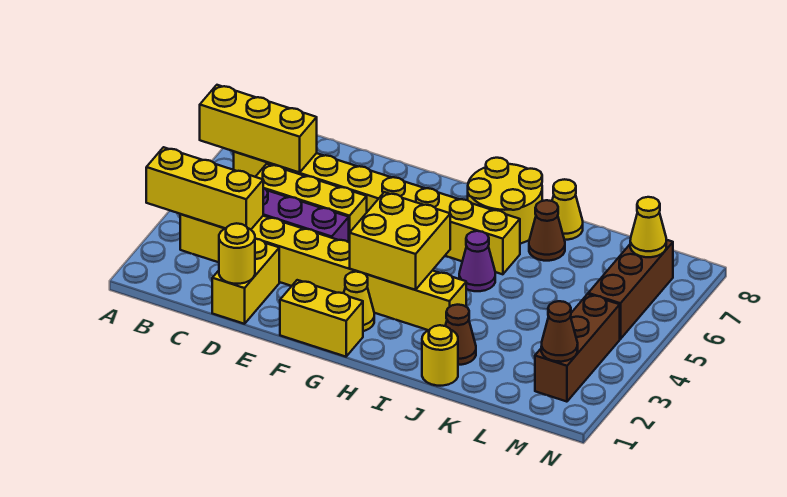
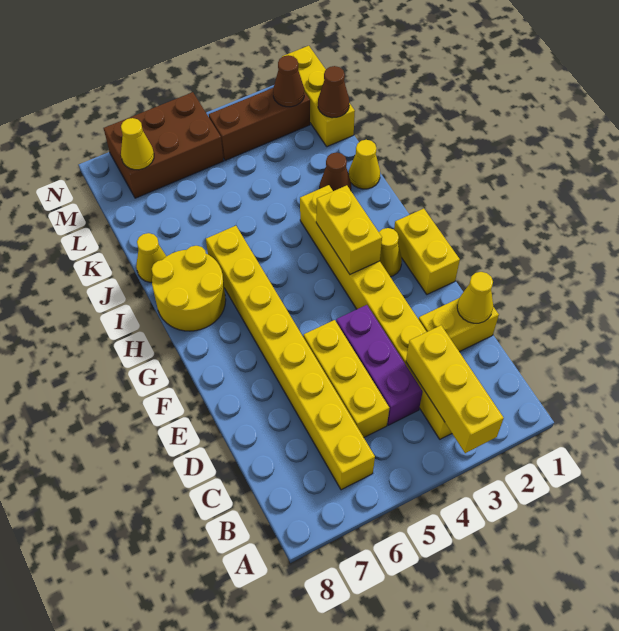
yellow 1x3 brick [200,85,317,172] -> yellow 1x3 brick moved to [282,46,355,147]
yellow 1x1 round brick [219,223,255,284] -> yellow 1x1 cone [457,272,493,323]
yellow 2x2 brick [350,192,450,290] -> yellow 1x2 brick [316,185,382,274]
purple 1x1 cone [459,231,495,291] -> none
yellow 1x1 round brick [422,325,458,386] -> yellow 1x1 cone [349,140,380,189]
brown 1x1 cone [529,200,565,261] -> brown 1x1 cone moved to [318,66,349,118]
brown 1x3 brick [588,240,673,339] -> brown 2x3 brick [104,92,224,198]

